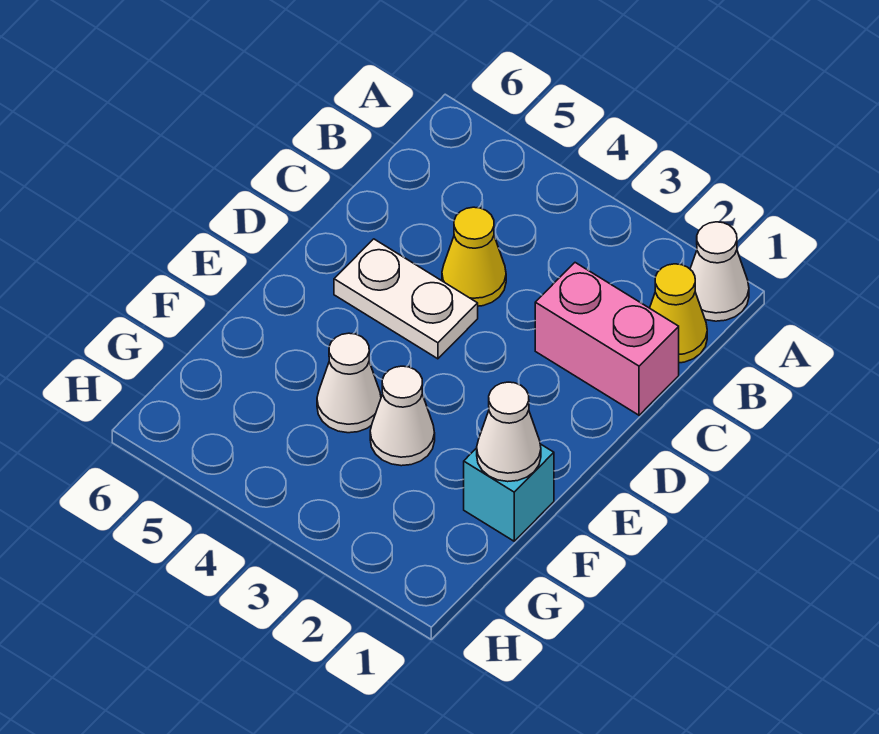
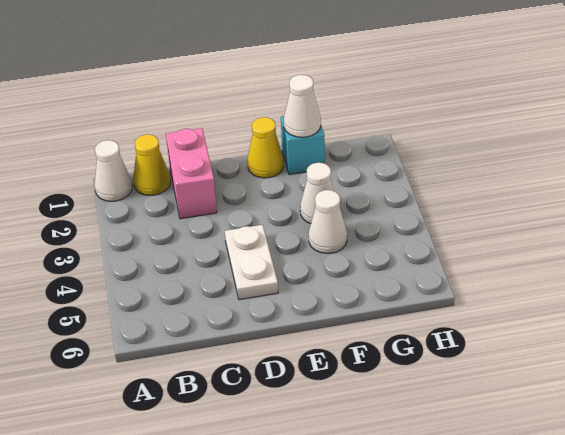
yellow 1x1 cone [442,207,506,306] -> yellow 1x1 cone moved to [248,117,284,178]

